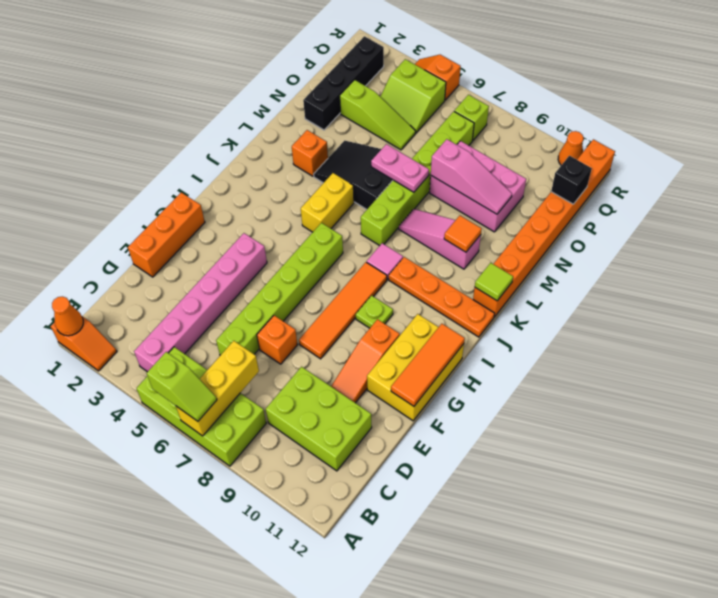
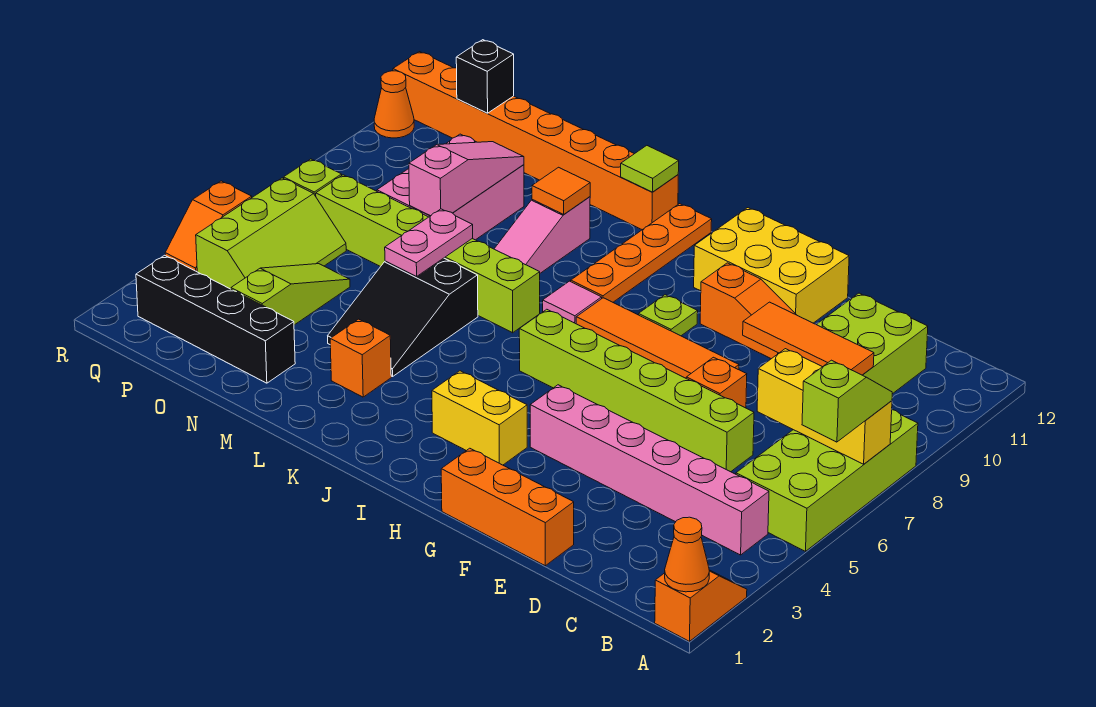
orange 1x3 tile [391,324,465,406] -> orange 1x3 tile moved to [743,302,874,375]
yellow 1x2 brick [301,173,354,232] -> yellow 1x2 brick moved to [432,371,527,465]
lime 2x2 slope [381,59,446,133] -> lime 2x3 slope [196,178,346,289]

